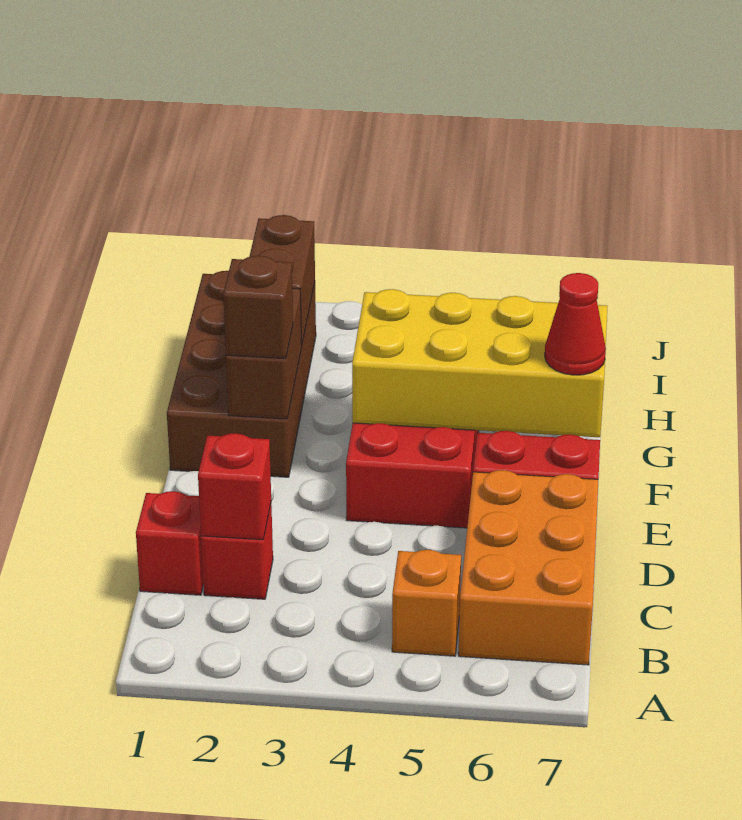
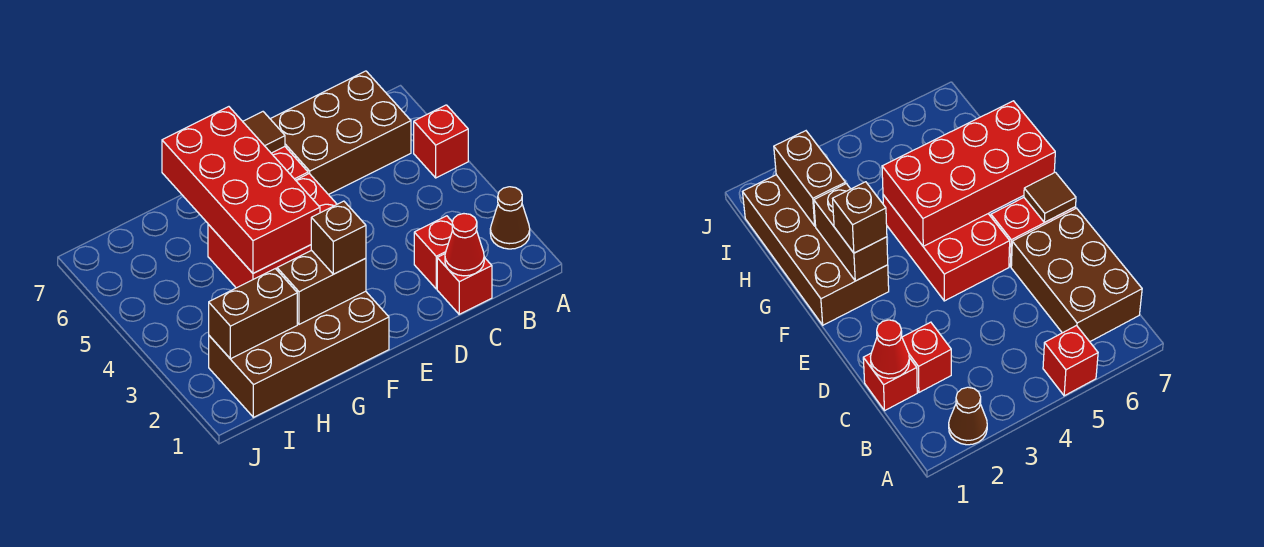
none -> brown 1x1 cone [490,187,530,249]
orange 1x1 brick [392,550,461,656] -> none
orange 2x3 brick [459,470,598,665] -> brown 2x3 brick [271,71,411,195]
red 1x1 brick [198,433,271,540] -> red 1x1 brick moved to [414,105,468,178]
none -> brown 1x1 tile [243,112,285,153]
yellow 2x4 brick [352,289,607,437] -> red 2x4 brick [162,107,320,273]
red 1x1 cone [545,273,606,375] -> red 1x1 cone moved to [445,214,484,276]

